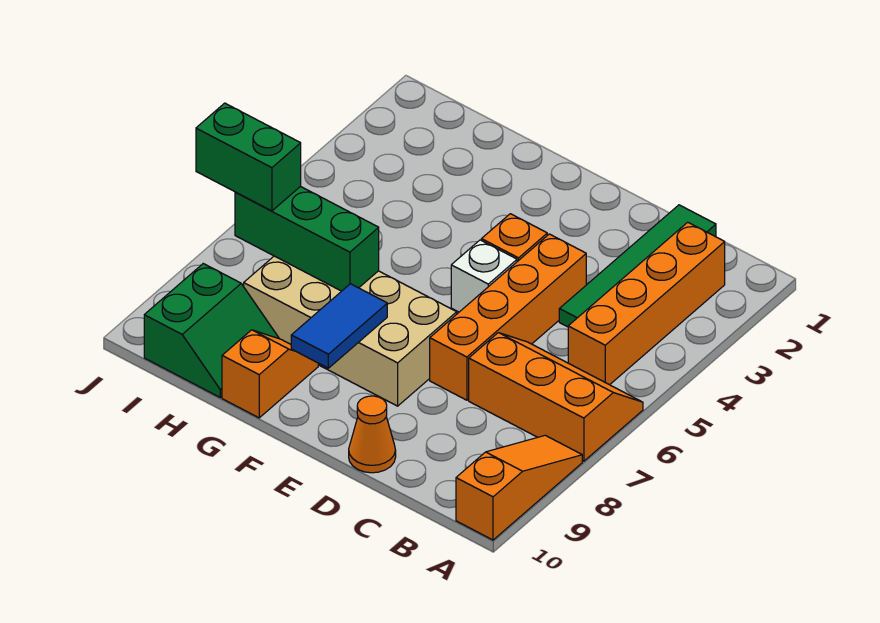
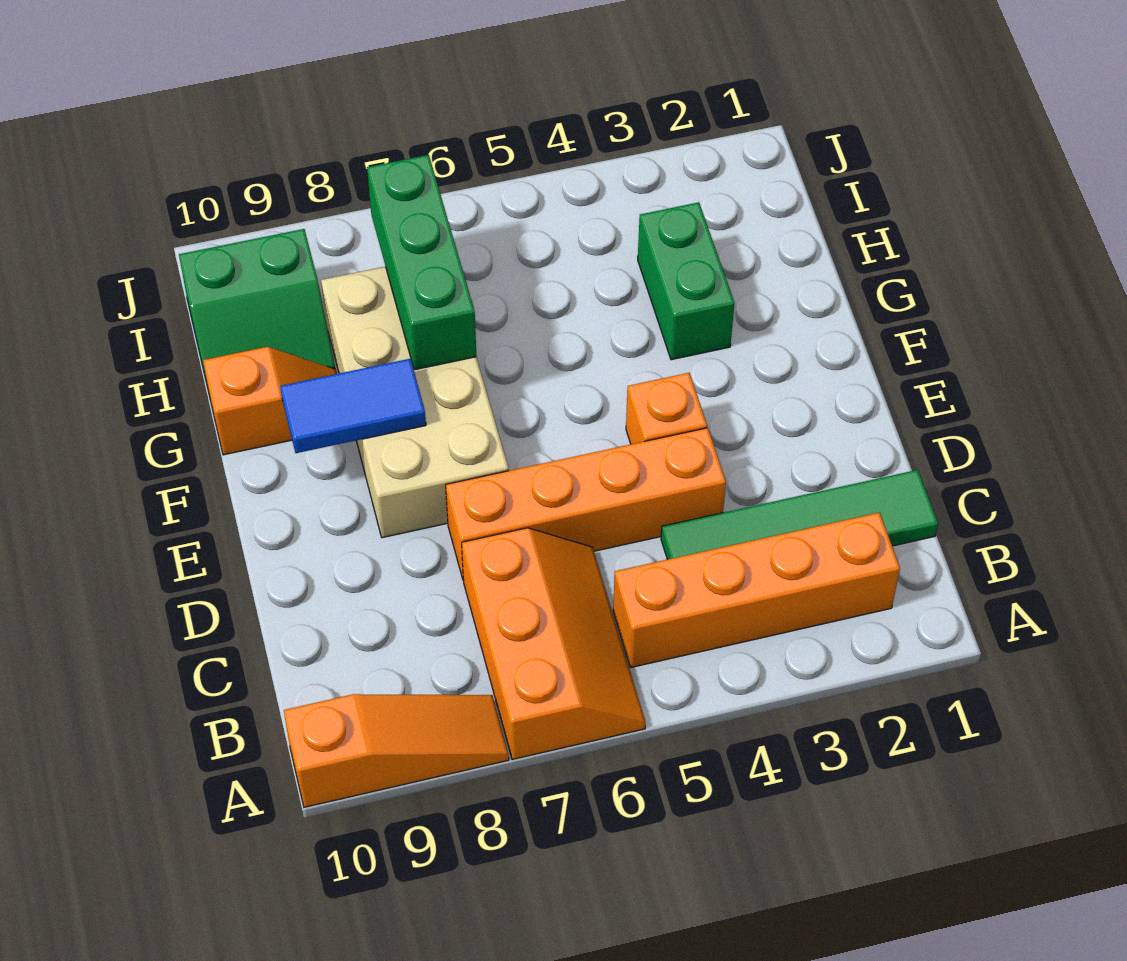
orange 1x1 cone [349,396,396,473] -> none
white 1x1 brick [451,240,517,312] -> none
green 1x2 brick [196,103,301,211] -> green 1x2 brick moved to [638,202,735,360]

